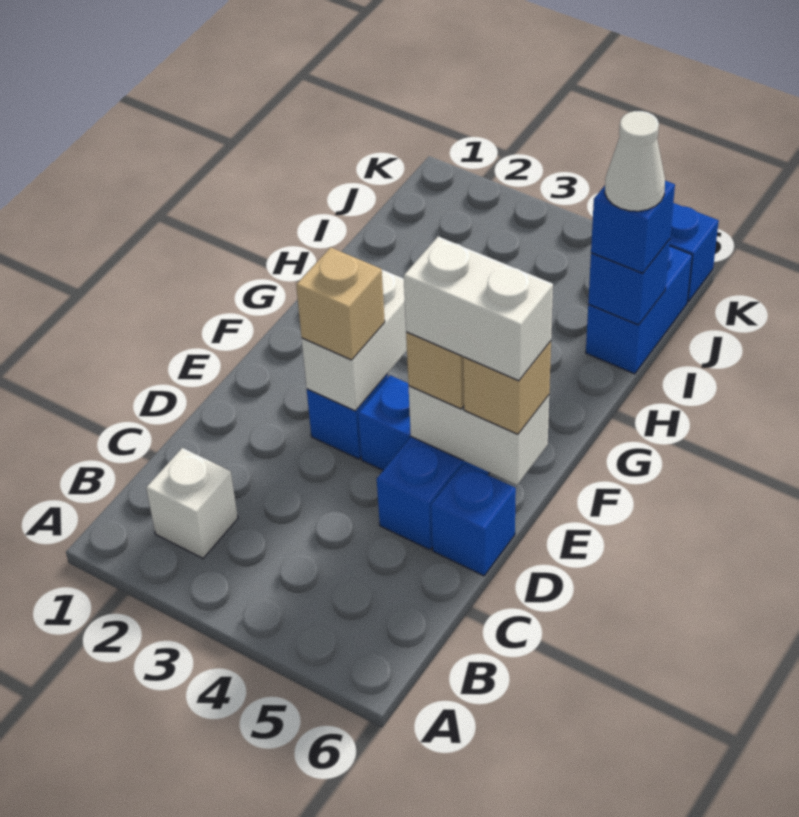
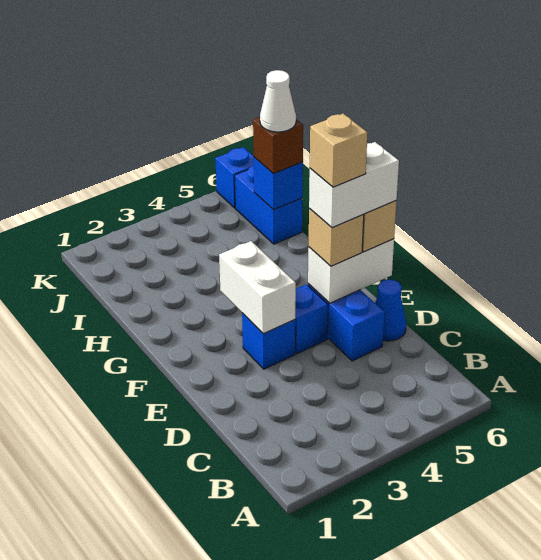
white 1x1 brick [146,448,238,558] -> none
blue 1x1 brick [431,464,516,576] -> blue 1x1 cone [375,279,406,341]
tan 1x1 brick [296,247,385,360] -> tan 1x1 brick moved to [310,114,367,187]
blue 1x1 brick [591,181,675,273] -> brown 1x1 brick [253,117,303,173]

